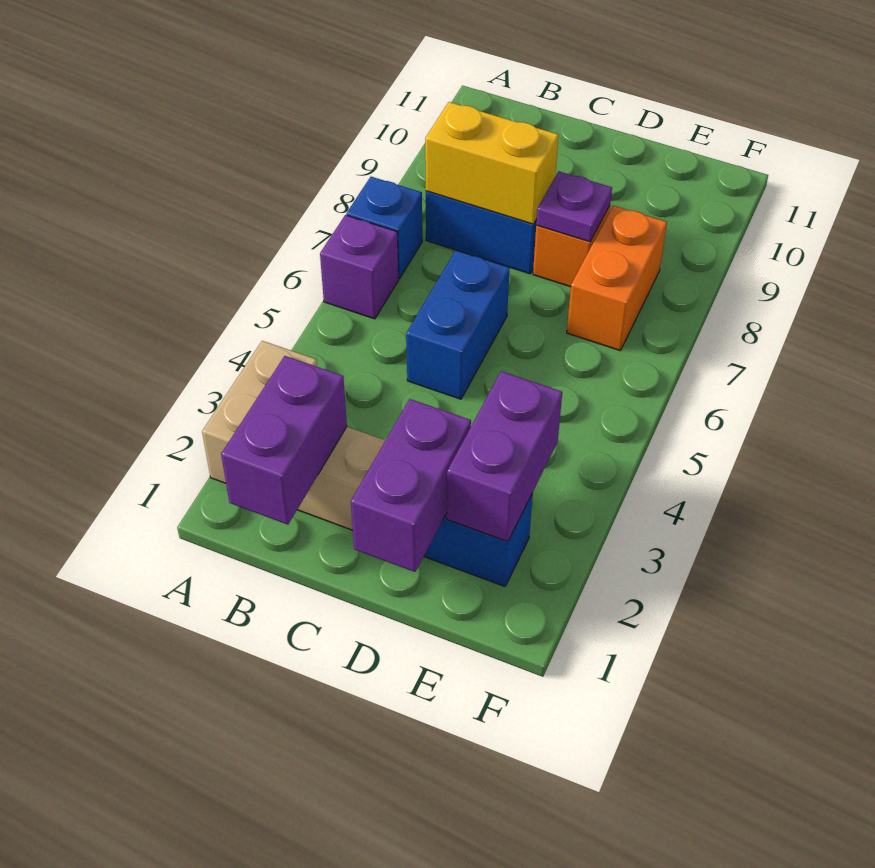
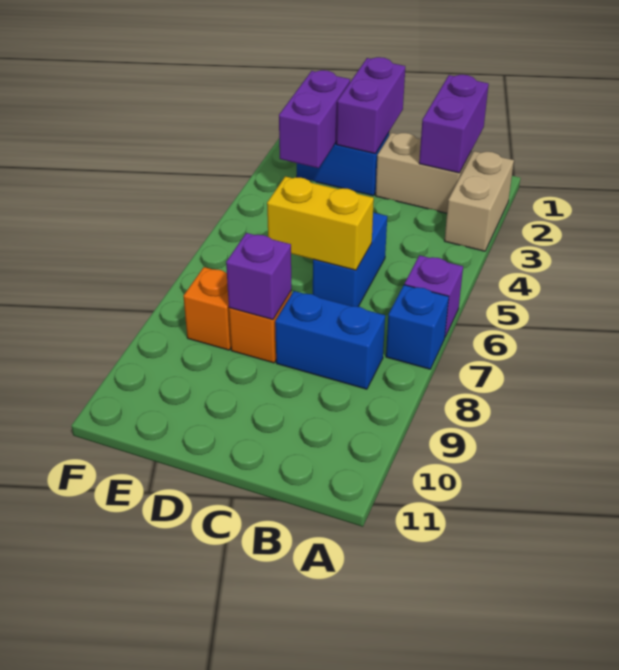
yellow 1x2 brick [425,102,558,224] -> yellow 1x2 brick moved to [267,176,374,270]
purple 1x1 plate [536,171,612,242] -> purple 1x1 brick [226,233,291,320]
orange 1x2 brick [567,206,667,351] -> orange 1x1 brick [184,267,231,350]

